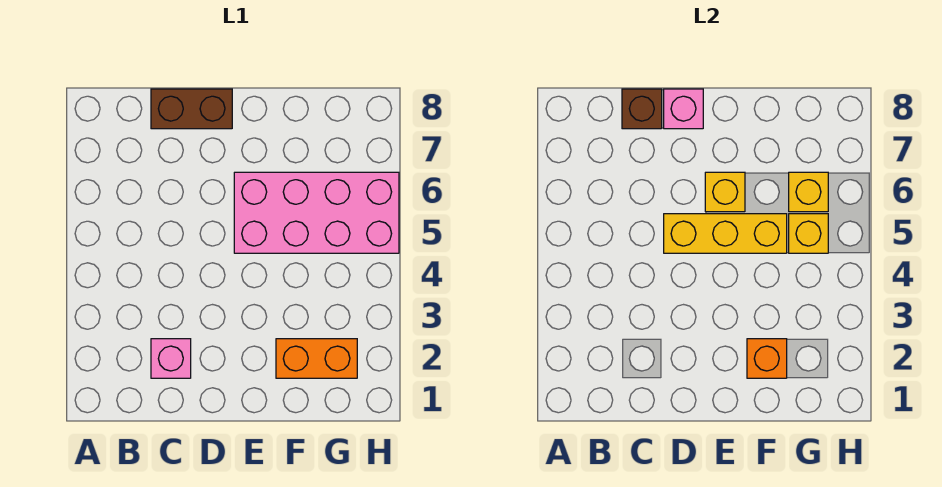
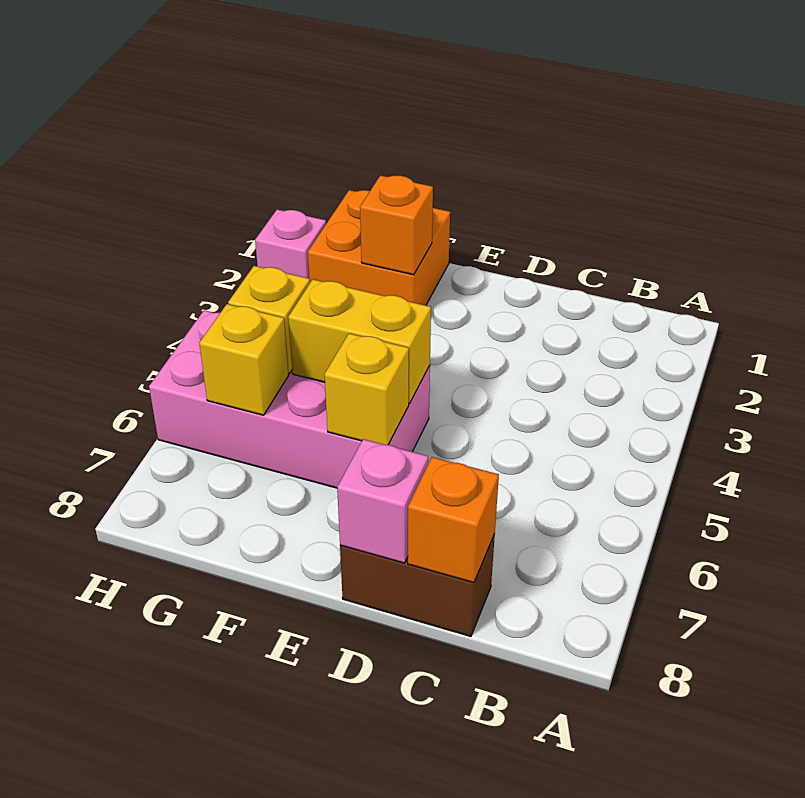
pink 1x1 brick [151,339,191,378] -> pink 1x1 brick moved to [255,210,326,278]
brown 1x1 brick [622,89,662,129] -> orange 1x1 brick [408,457,499,583]
yellow 1x3 brick [664,214,787,253] -> yellow 1x2 brick [288,279,431,404]
orange 1x2 brick [276,339,357,378] -> orange 2x2 brick [308,190,450,305]

